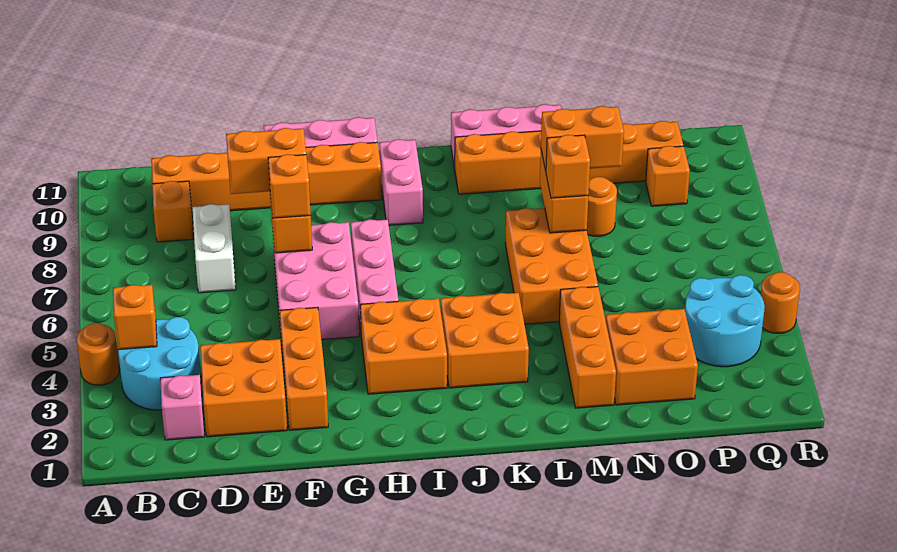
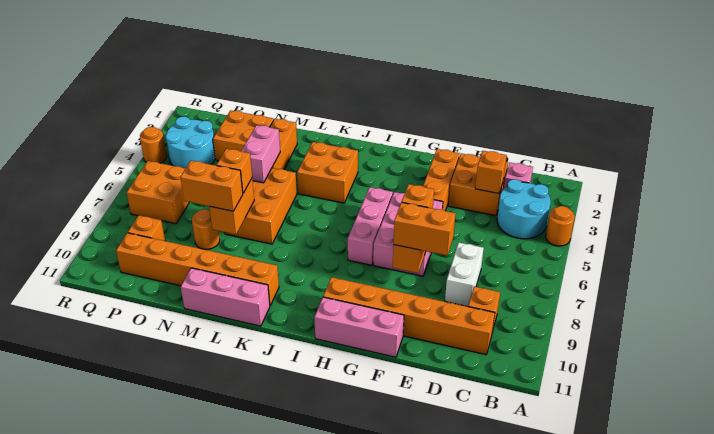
orange 1x1 brick [113,285,157,350] -> orange 1x1 brick moved to [475,151,507,193]
orange 2x2 brick [360,299,447,394] -> orange 2x2 brick moved to [127,161,189,224]
pink 1x2 brick [379,139,423,225] -> pink 1x2 brick moved to [241,125,280,183]

